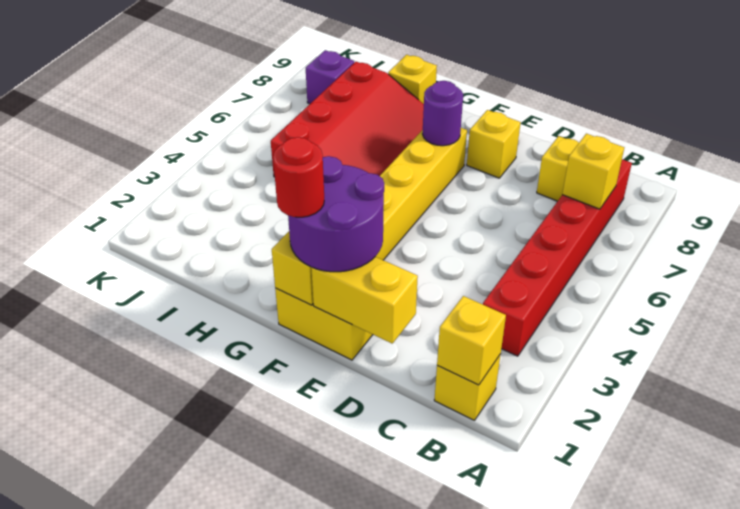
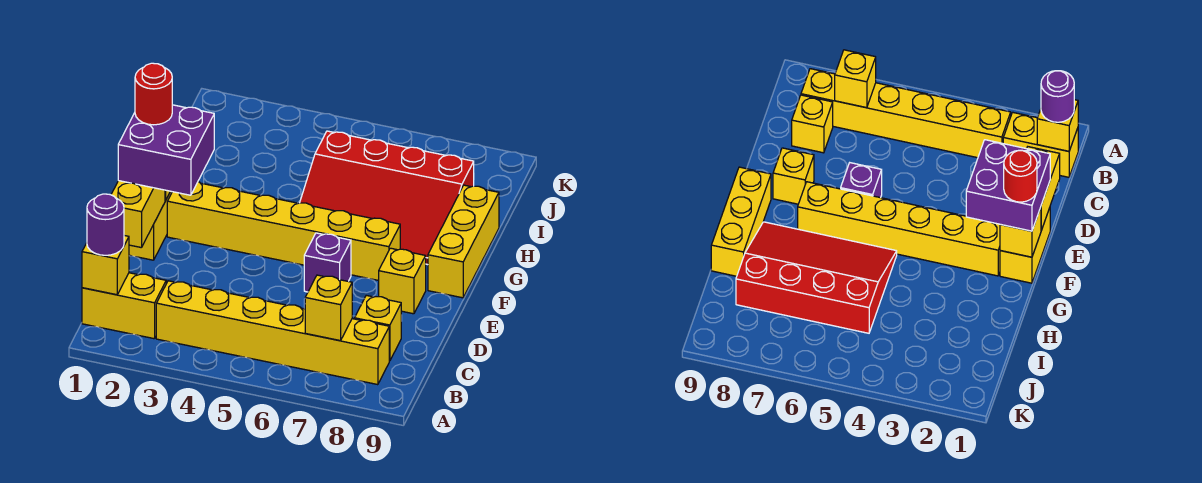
yellow 1x1 brick [434,354,501,420] -> yellow 1x2 brick [82,273,166,339]
red 1x6 brick [483,160,632,356] -> yellow 1x6 brick [156,281,389,385]
purple 2x2 round brick [288,156,384,272] -> purple 2x2 brick [118,105,214,195]
purple 1x1 round brick [422,81,463,146] -> purple 1x1 round brick moved to [87,194,124,255]
yellow 1x1 brick [388,55,437,104] -> yellow 1x3 brick [428,185,499,298]
purple 1x1 brick [306,50,354,104] -> purple 1x1 brick moved to [304,233,351,292]

